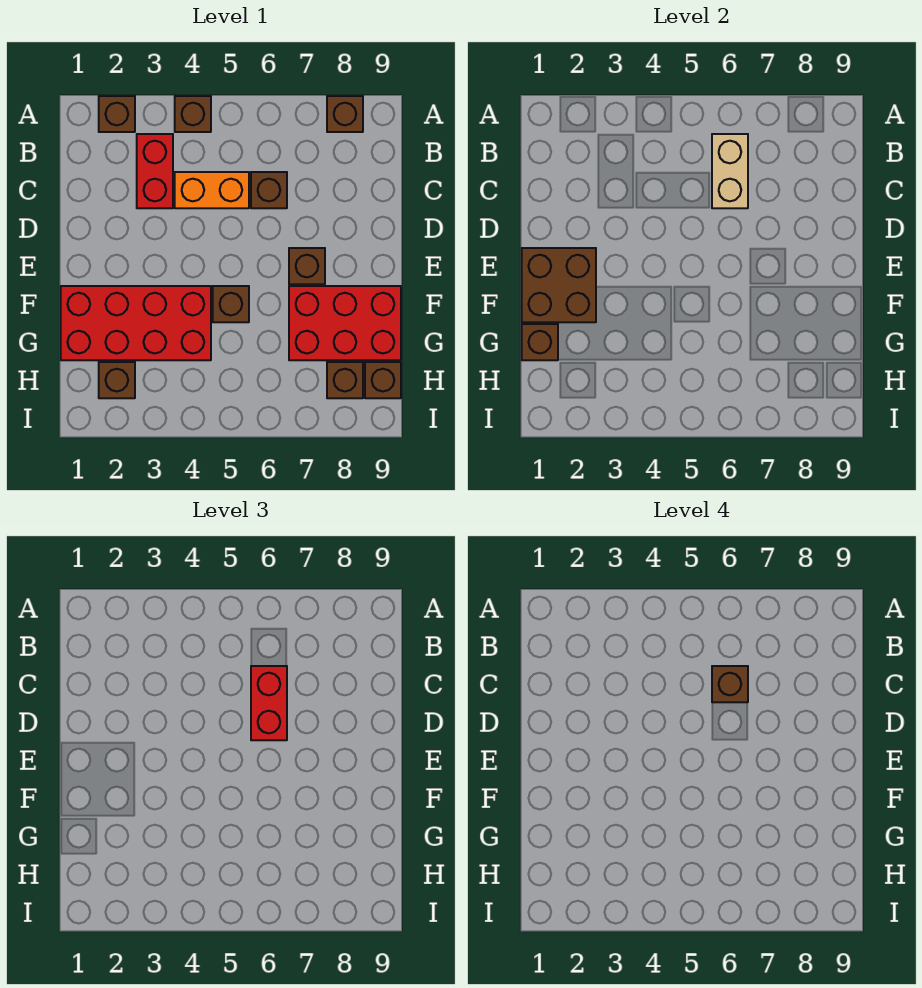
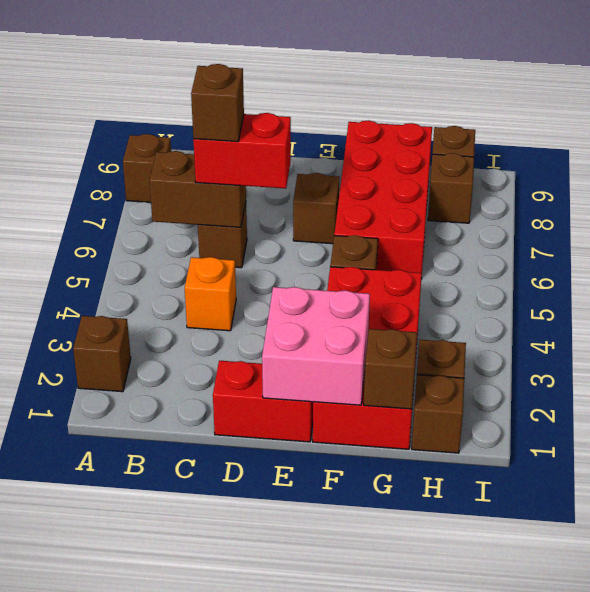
brown 1x1 brick [175,96,211,132] -> brown 1x1 brick moved to [412,375,464,453]
red 1x2 brick [137,134,173,208] -> red 1x2 brick moved to [213,361,313,442]
tan 1x2 brick [712,134,748,208] -> brown 1x2 brick [149,151,246,227]
orange 1x2 brick [175,172,249,208] -> orange 1x1 brick [185,257,236,331]
brown 2x2 brick [522,248,596,322] -> pink 2x2 brick [262,287,370,405]
red 2x3 brick [289,286,401,360] -> red 2x4 brick [334,120,432,279]

